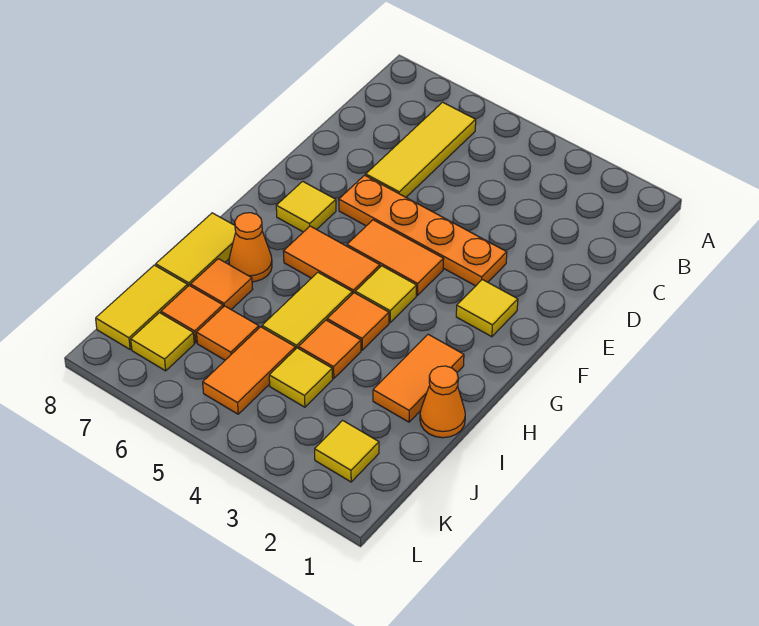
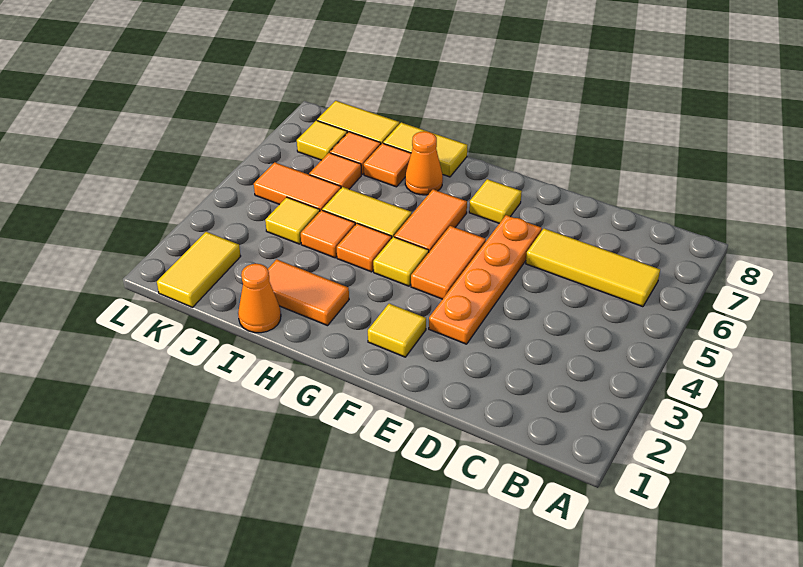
yellow 1x1 tile [315,420,379,482] -> yellow 1x2 tile [157,232,241,307]

